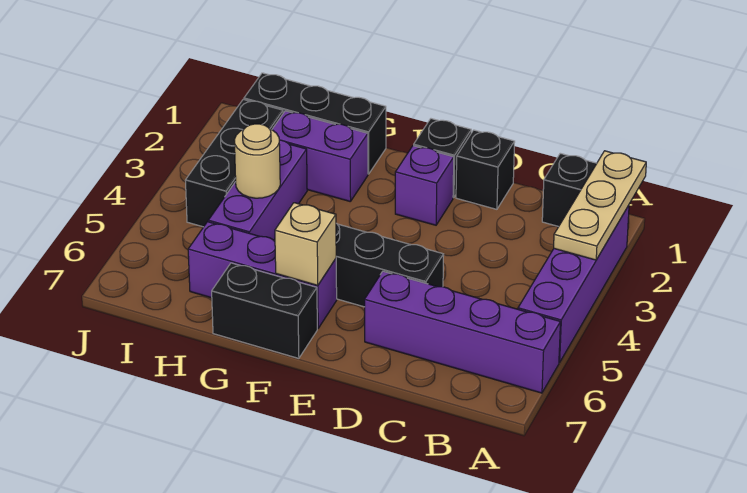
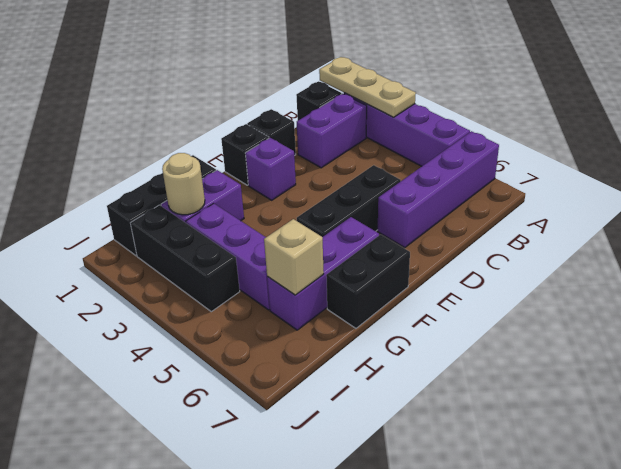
none -> purple 1x2 brick [297,94,367,168]
tan 1x1 brick [275,203,336,285] -> tan 1x1 brick moved to [264,219,324,295]
tan 1x1 round brick [234,124,280,198] -> tan 1x1 round brick moved to [162,153,205,215]

